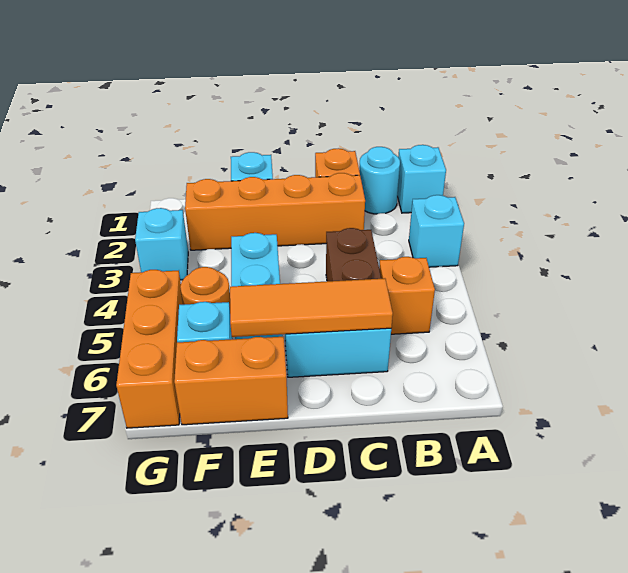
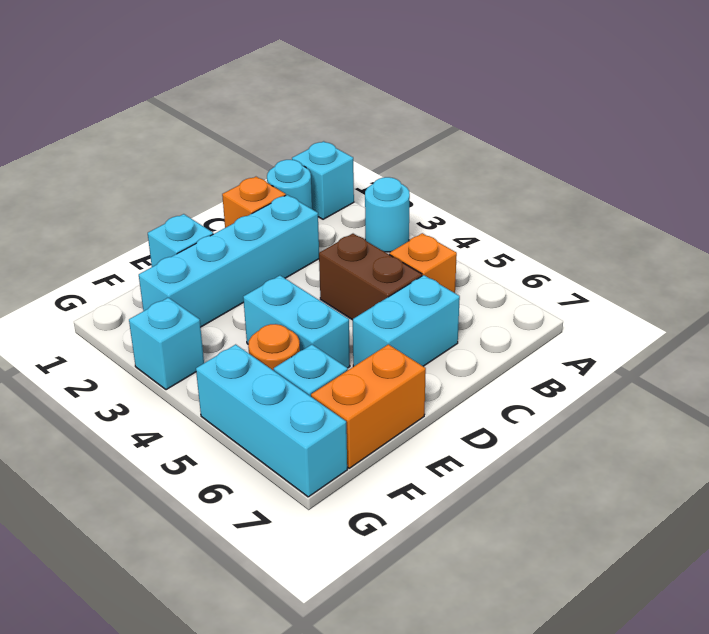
cyan 1x1 brick [409,195,464,267] -> cyan 1x1 round brick [365,177,410,252]
orange 1x4 brick [185,173,365,250] -> cyan 1x4 brick [139,195,319,327]
orange 1x3 tile [230,278,393,337] -> none
orange 1x3 brick [116,270,183,428] -> cyan 1x3 brick [196,344,347,497]

